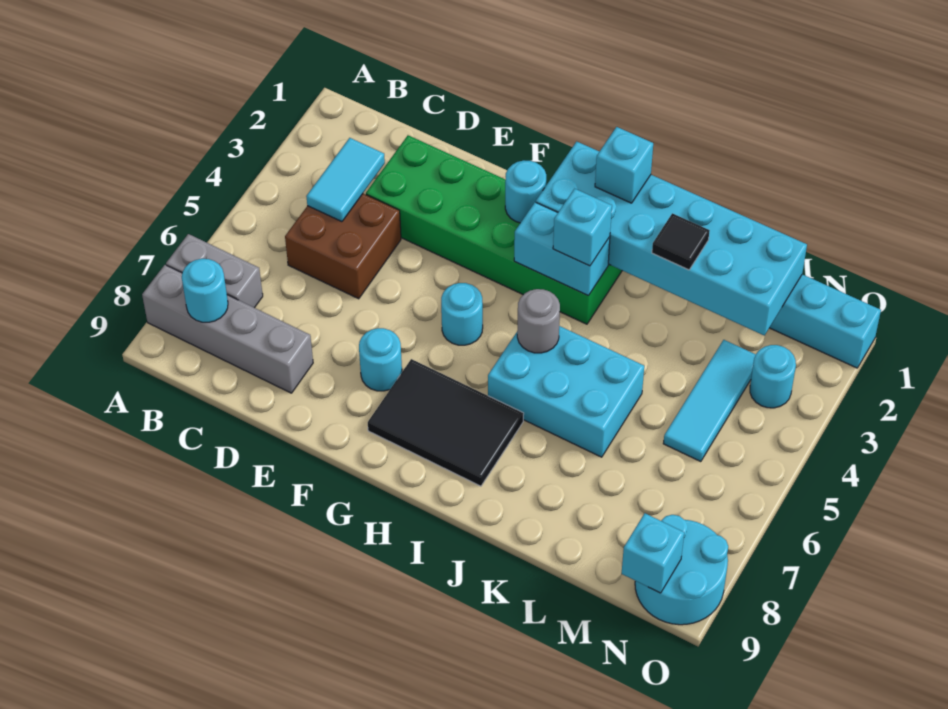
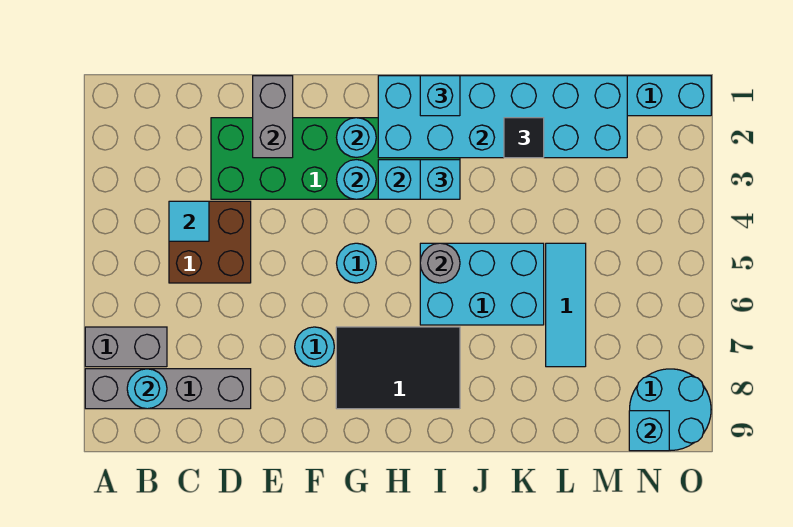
cyan 1x2 tile [306,138,385,222] -> cyan 1x1 tile [169,201,209,241]
none -> grey 1x2 brick [253,76,293,158]
cyan 1x3 tile [663,340,756,462] -> cyan 1x3 tile moved to [546,243,586,367]
cyan 1x1 round brick [750,345,796,408] -> cyan 1x1 round brick moved to [337,160,376,199]

